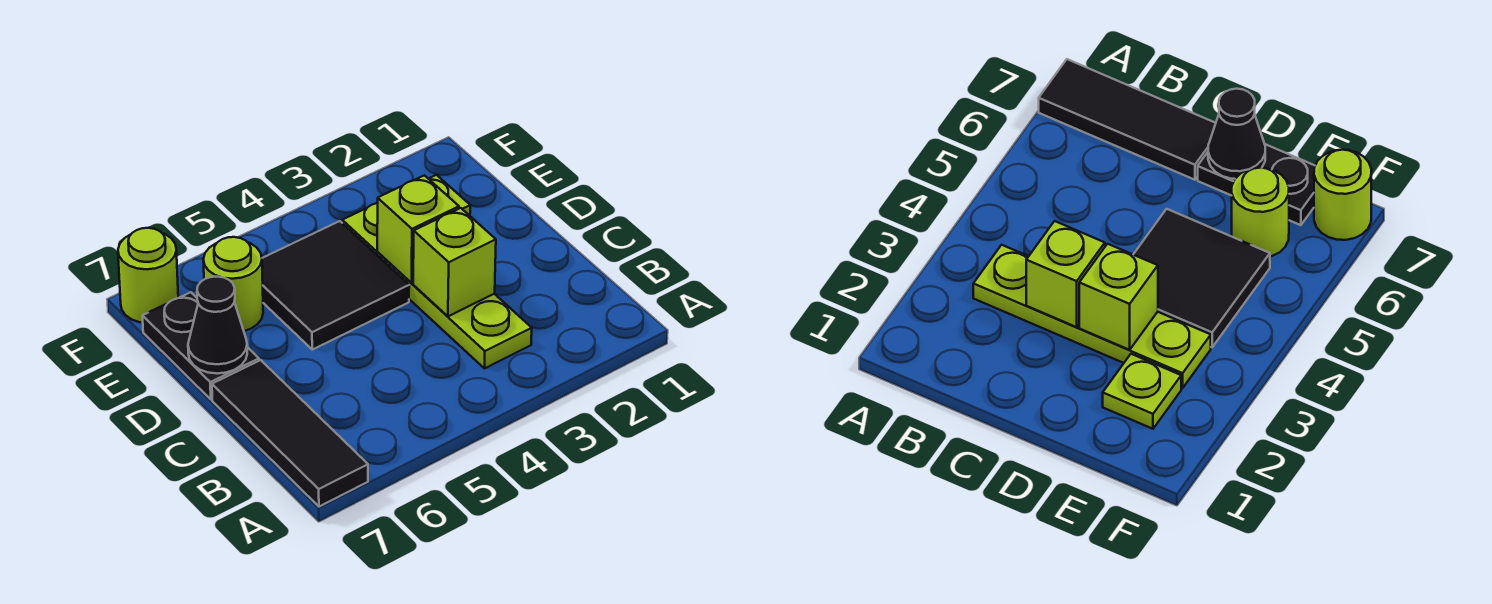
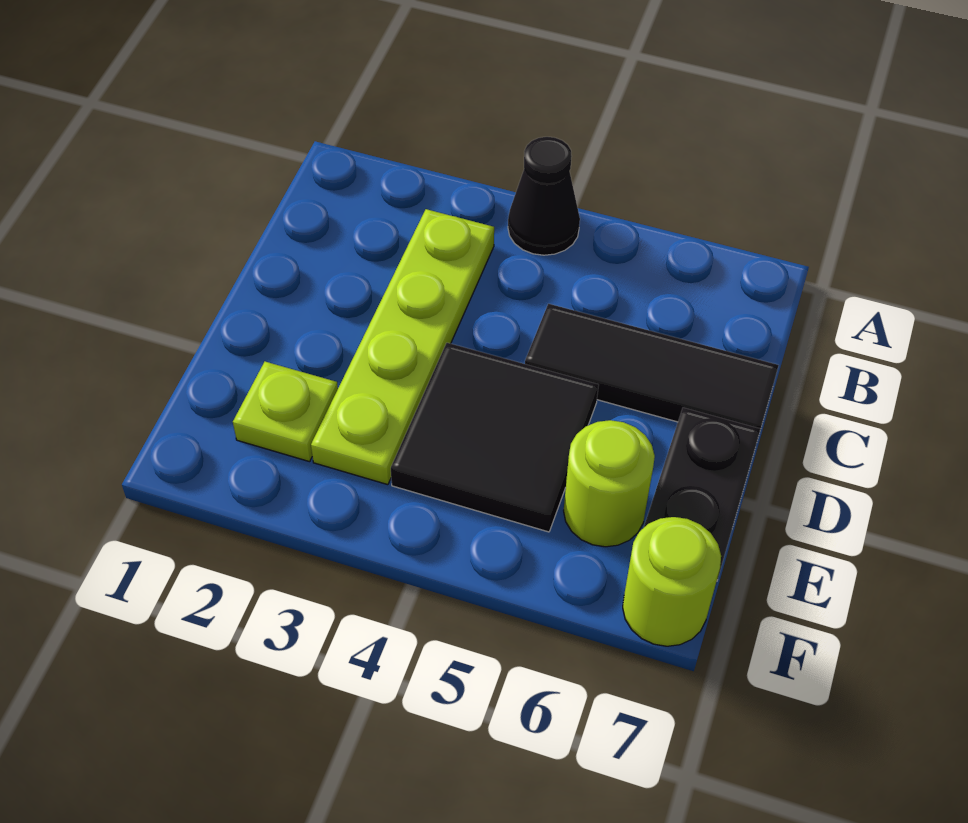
black 1x3 tile [212,360,368,507] -> black 1x3 tile turned to [525,304,779,429]
lime 1x1 brick [413,208,496,316] -> none
lime 1x1 brick [377,175,459,283] -> none
black 1x1 cone [188,277,247,374] -> black 1x1 cone moved to [508,137,580,255]

